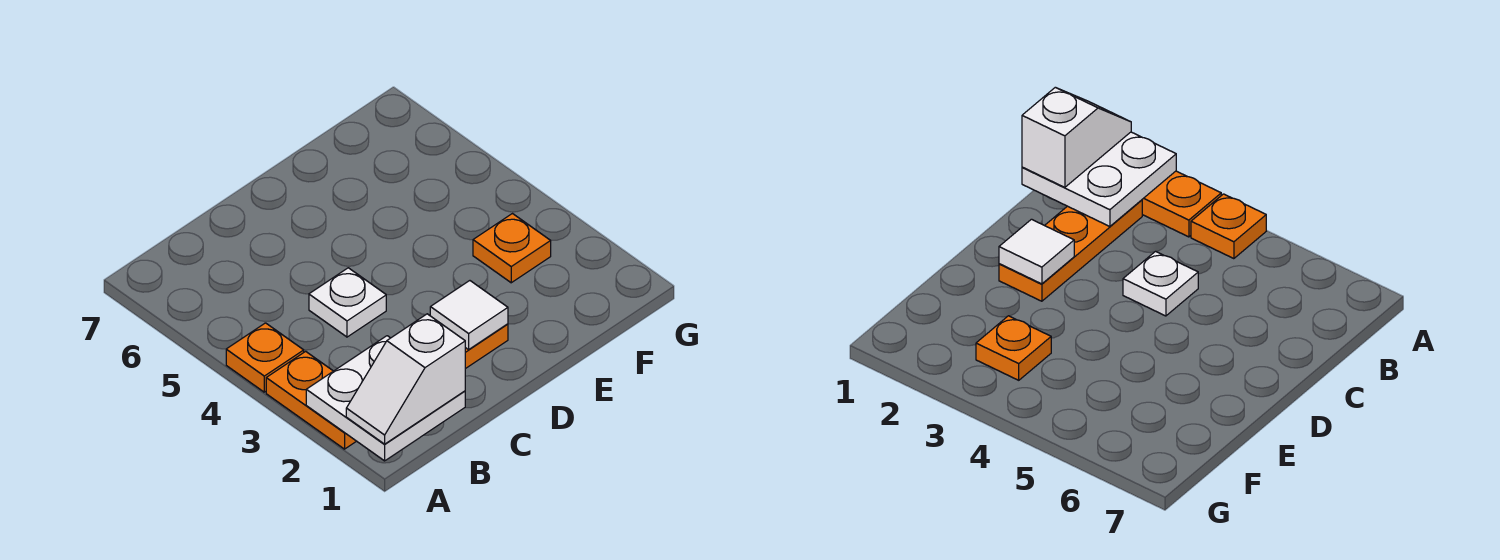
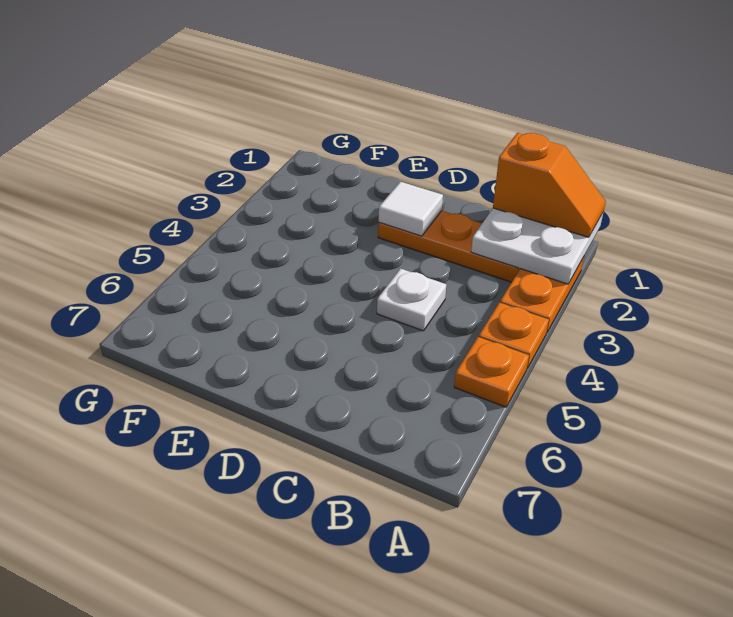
white 1x2 slope [346,314,465,444] -> orange 1x2 slope [493,133,606,237]
orange 1x1 plate [473,214,551,283] -> orange 1x1 plate moved to [454,337,529,407]

